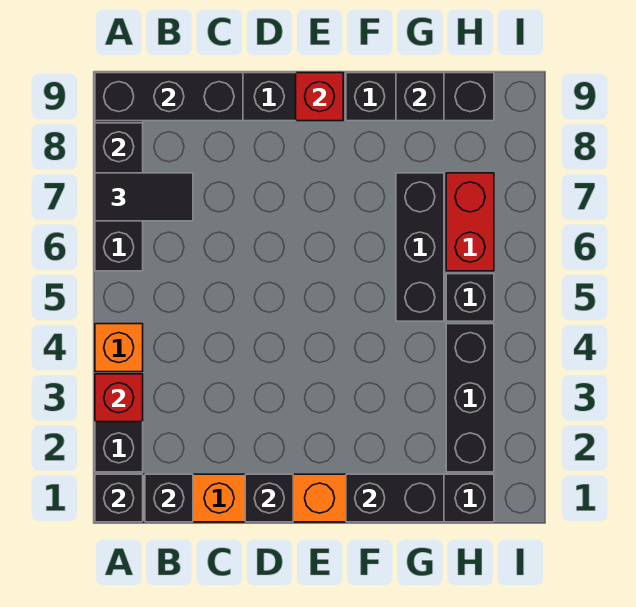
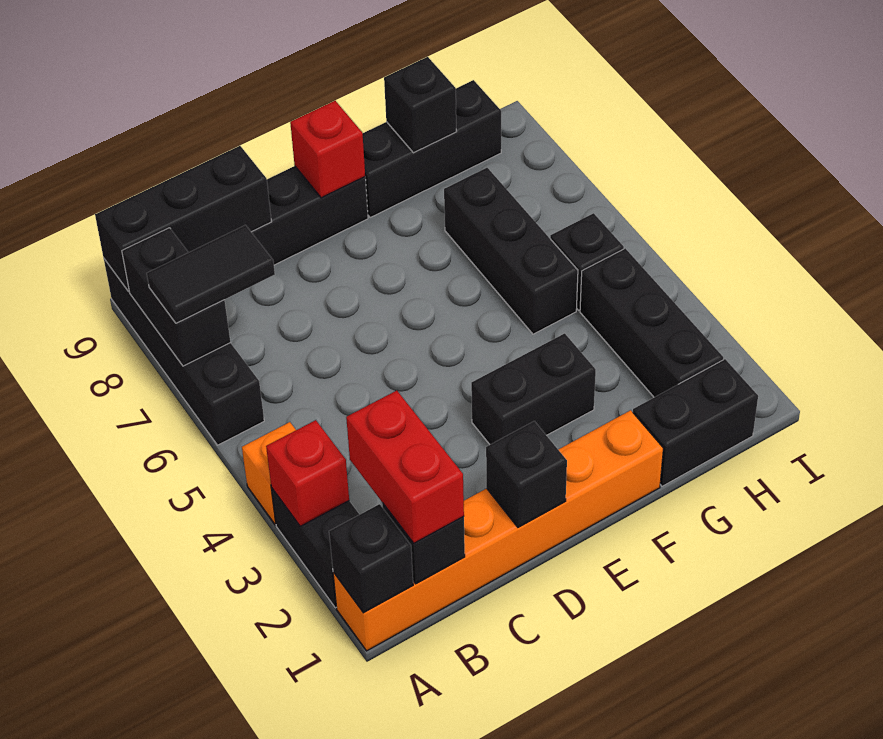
black 1x2 brick [346,474,444,522] -> black 1x2 brick moved to [471,333,596,444]
red 1x2 brick [446,173,494,271] -> red 1x2 brick moved to [346,391,464,543]

